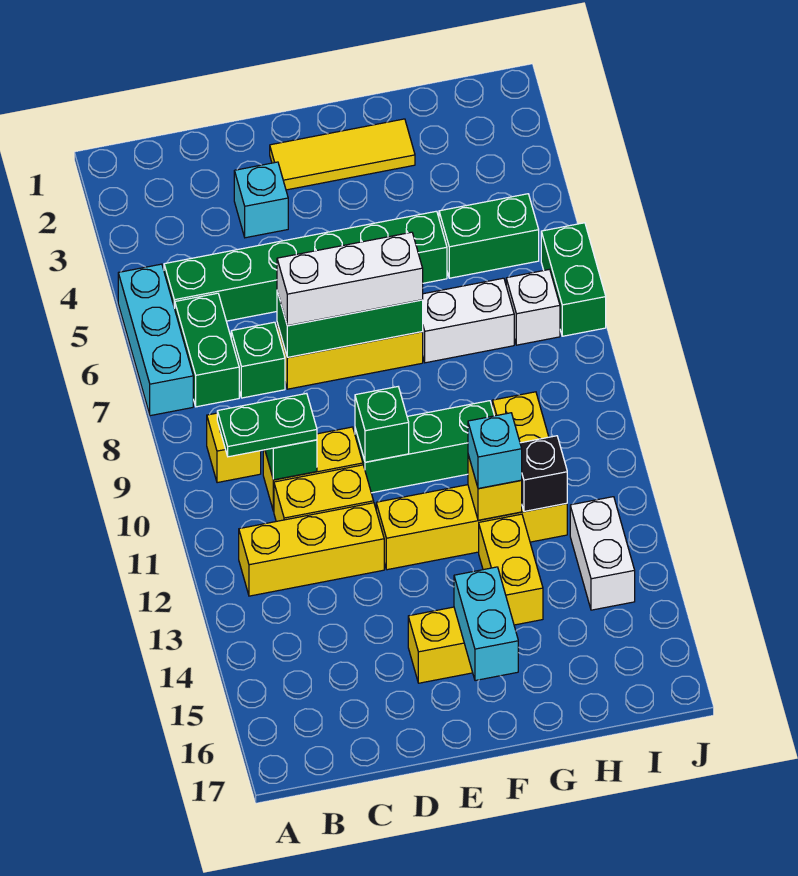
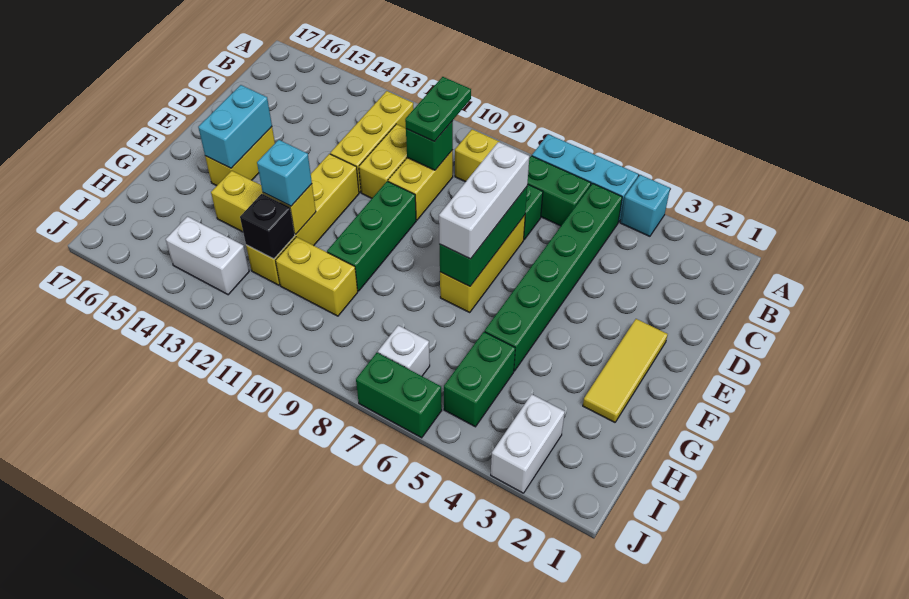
cyan 1x1 brick [234,162,288,238] -> cyan 1x1 brick moved to [620,175,670,236]
green 1x1 brick [355,387,409,462] -> none
cyan 1x2 brick [454,567,518,681] -> cyan 1x2 brick turned to [198,85,272,168]
white 1x2 brick [423,278,514,363] -> white 1x2 brick moved to [491,394,565,493]

